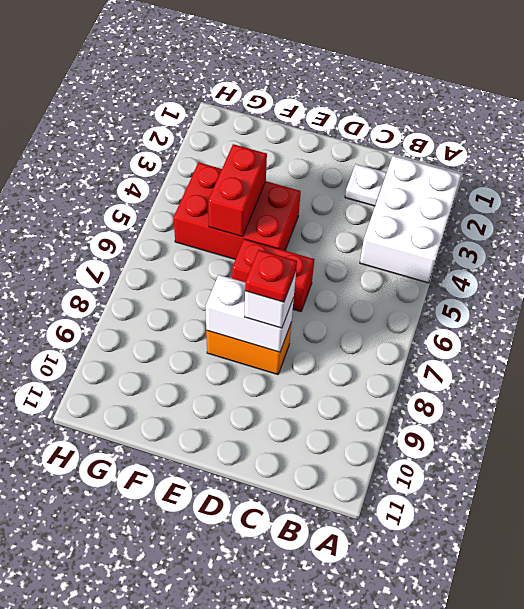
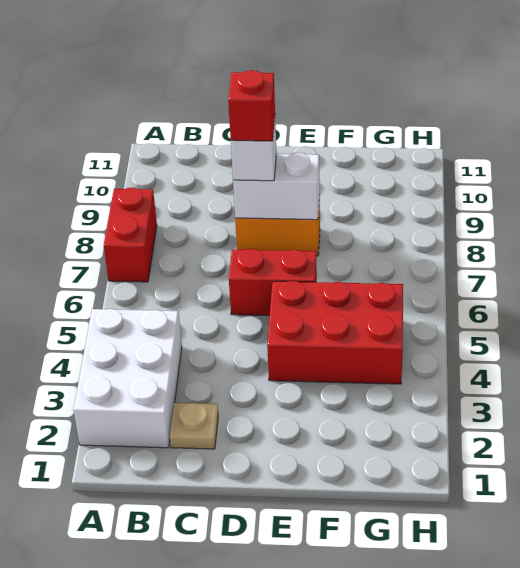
white 1x1 plate [345,164,386,206] -> tan 1x1 plate [170,403,218,449]
red 1x1 plate [245,250,297,302] -> red 1x1 brick [228,70,275,141]
red 1x2 brick [208,144,267,237] -> red 1x2 brick moved to [104,188,157,282]

